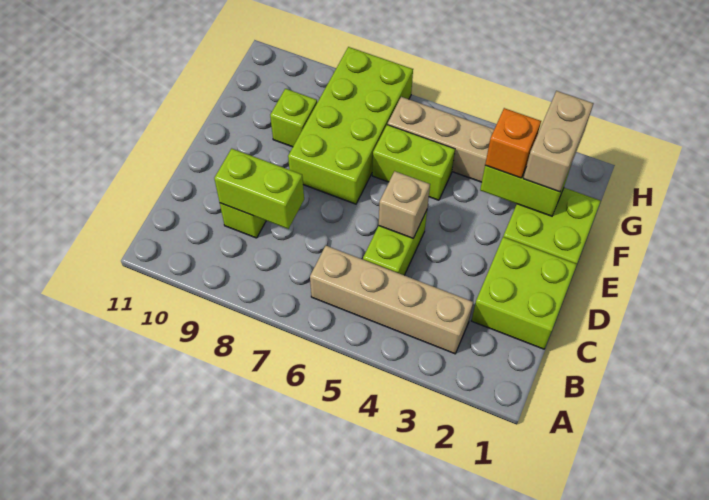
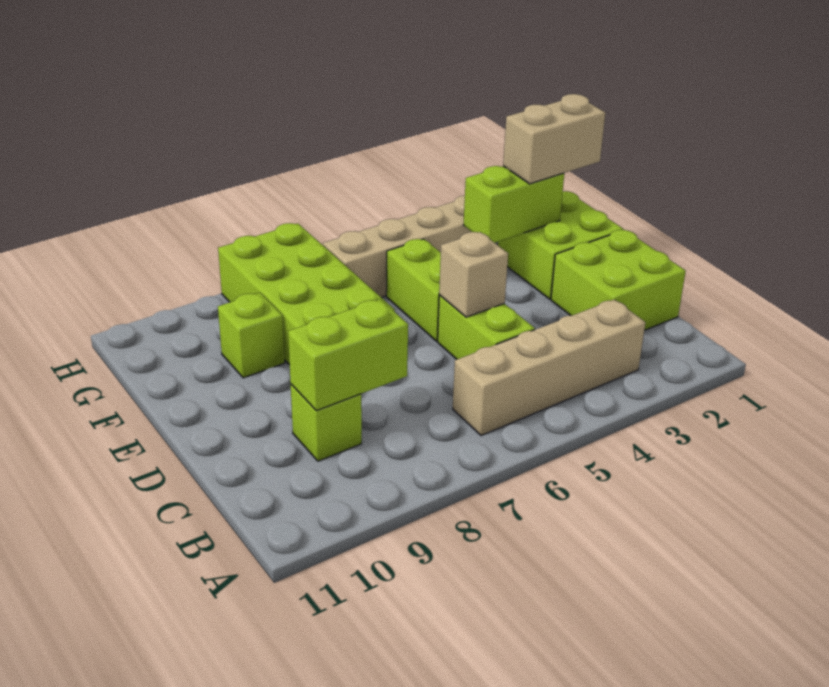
tan 1x2 brick [523,91,594,192] -> tan 1x2 brick turned to [503,94,605,184]
orange 1x1 brick [485,108,541,178] -> none
lime 1x2 brick [372,125,455,200] -> lime 1x2 brick turned to [386,239,441,341]

